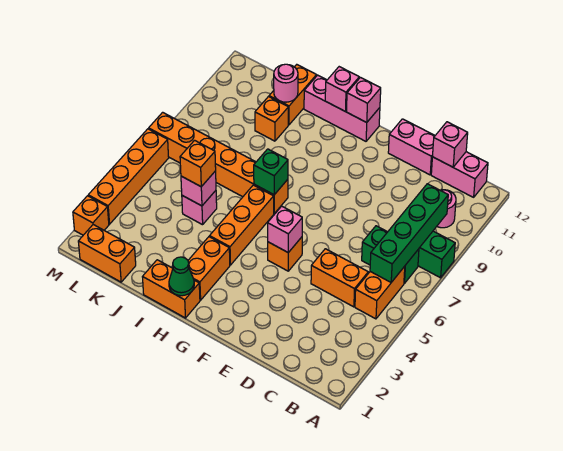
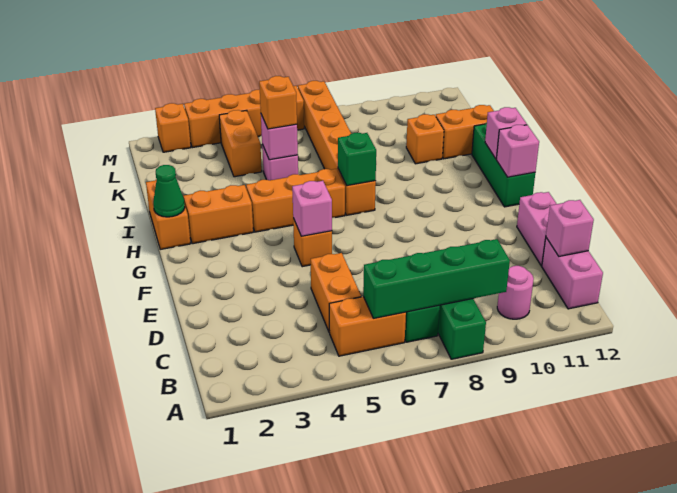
pink 1x3 brick [304,75,380,141] -> green 1x3 brick [472,123,535,207]
pink 1x1 round brick [274,64,298,102] -> none
orange 1x2 brick [78,225,136,282] -> orange 1x2 brick moved to [219,110,262,177]

